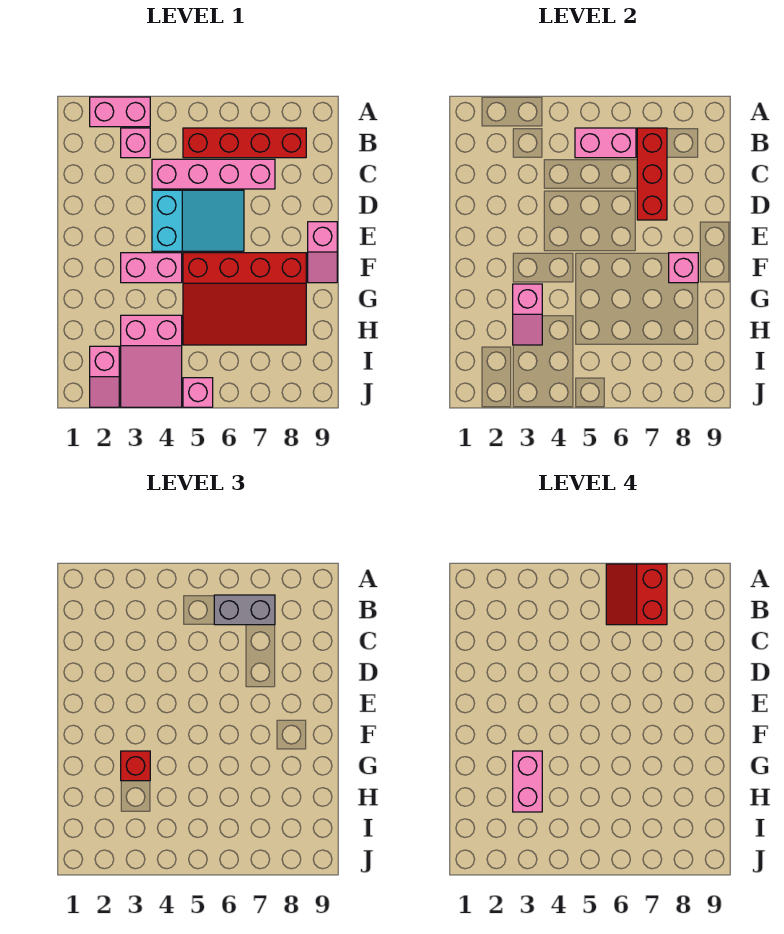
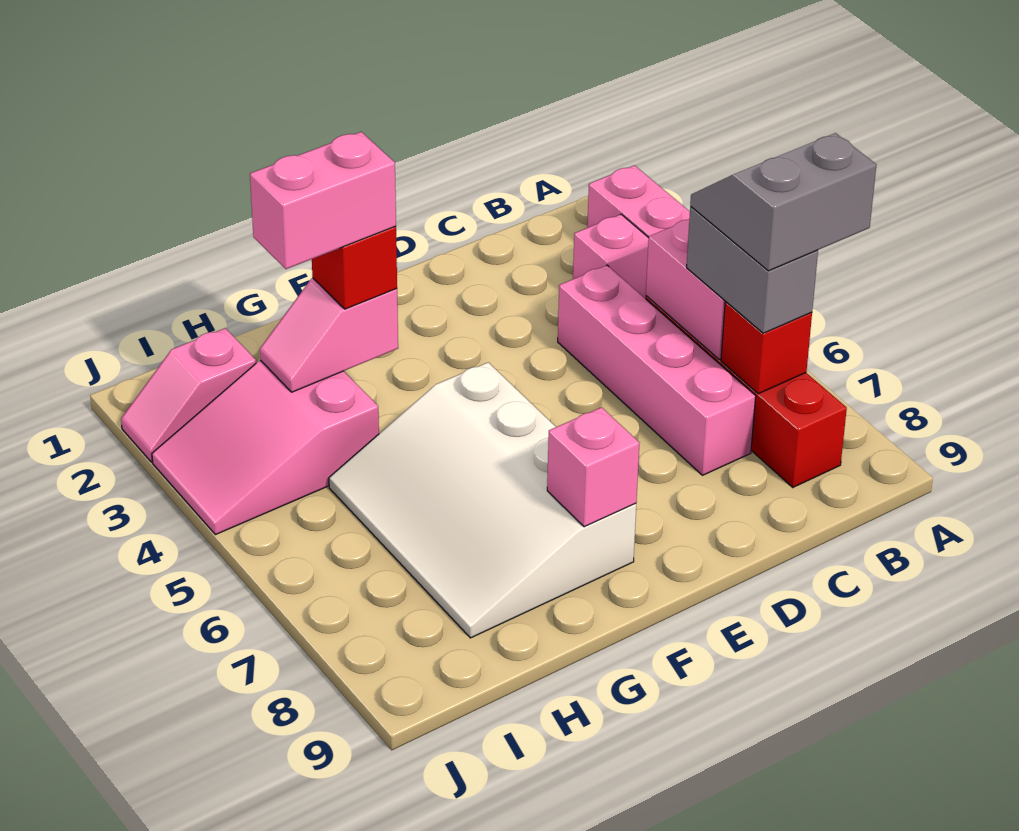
red 2x2 slope [606,564,667,625] -> grey 2x2 slope [690,133,876,271]
red 1x3 brick [637,128,667,220] -> red 1x1 brick [721,302,812,394]
cyan 2x3 slope [152,190,244,251] -> none
pink 1x2 slope [308,222,337,283] -> none
pink 1x2 brick [121,253,182,283] -> none
red 3x4 slope [183,253,306,345] -> white 3x4 slope [329,362,636,638]
pink 1x1 brick [183,378,213,407] -> none

